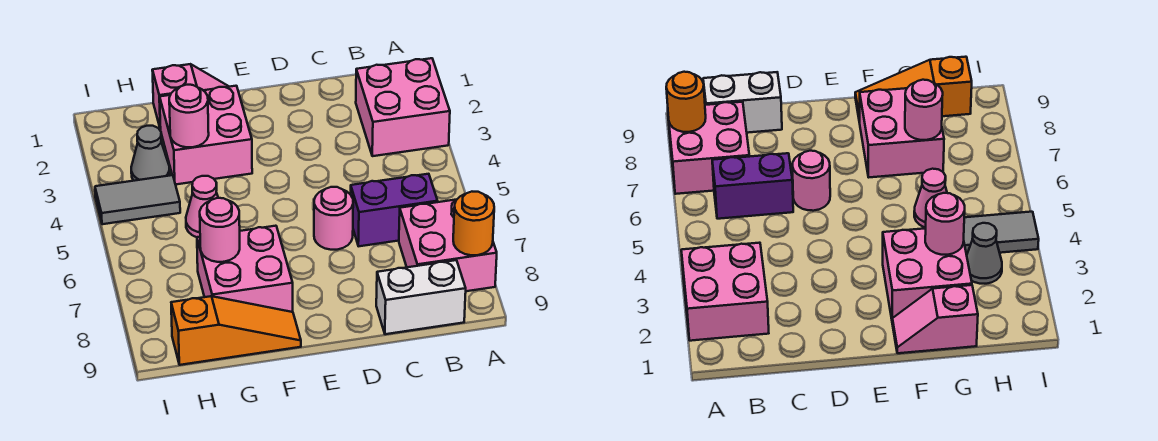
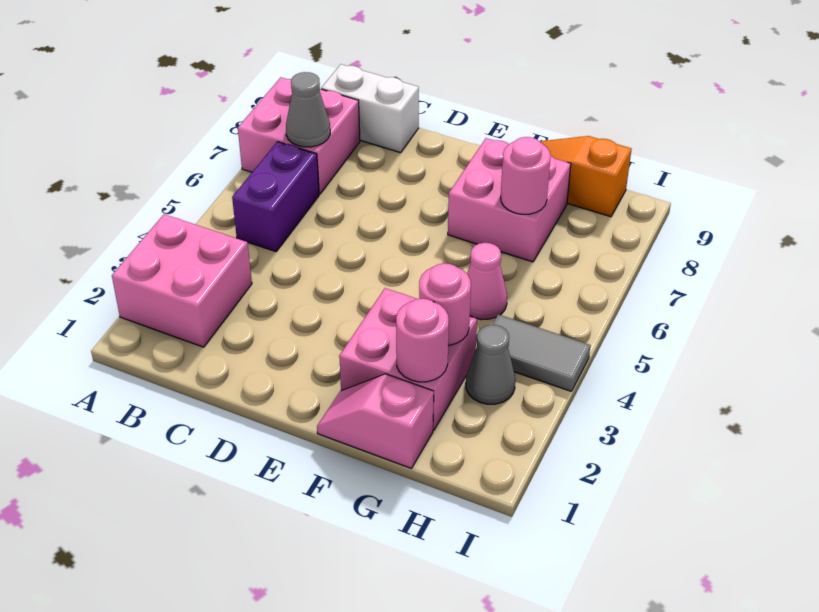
orange 1x1 round brick [453,192,494,255] -> none
purple 1x2 brick [351,174,438,246] -> purple 1x2 brick turned to [232,142,319,252]
none -> grey 1x1 cone [286,72,330,147]
pink 1x1 round brick [314,187,353,250] -> pink 1x1 round brick moved to [396,299,449,382]

